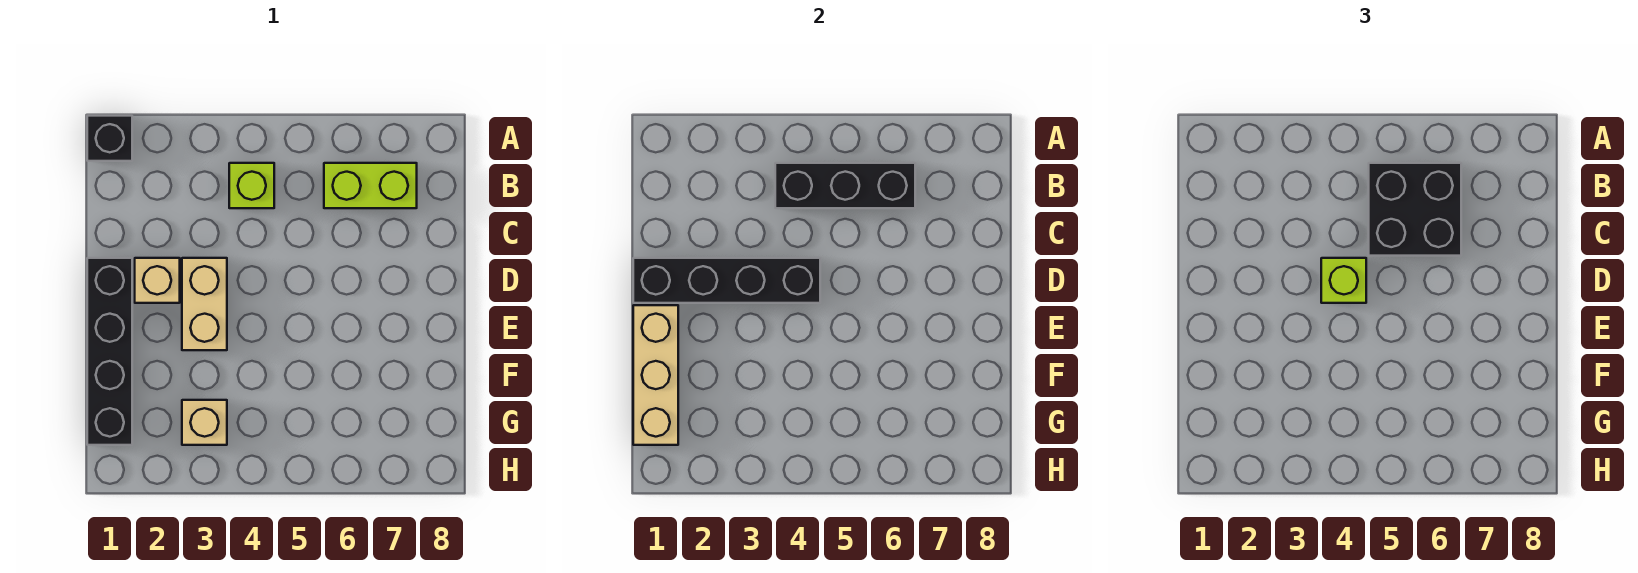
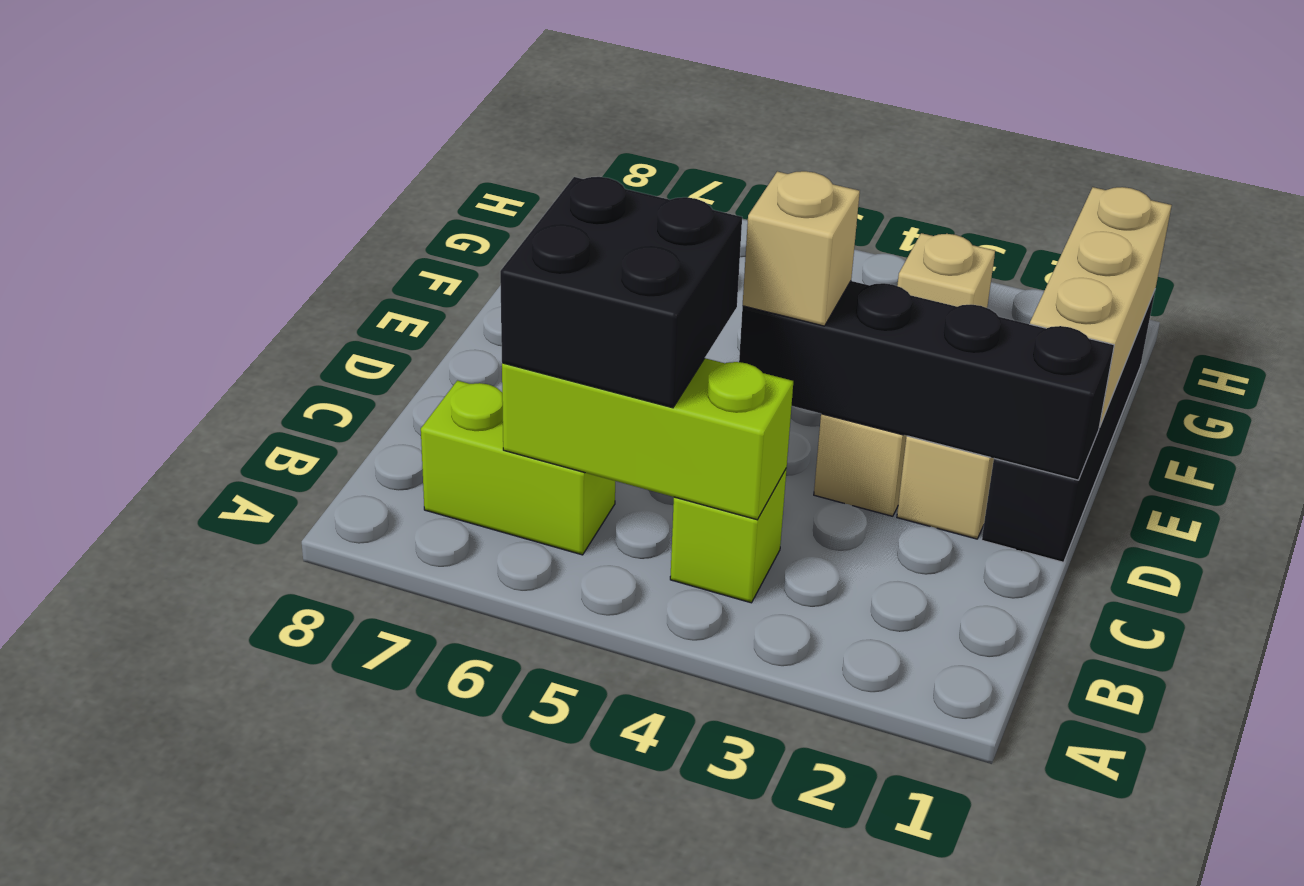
black 1x1 brick [87,116,132,161] -> none
black 1x3 brick [775,163,915,208] -> lime 1x3 brick [502,358,793,520]
lime 1x1 brick [1321,258,1366,303] -> tan 1x1 brick [743,171,860,326]

